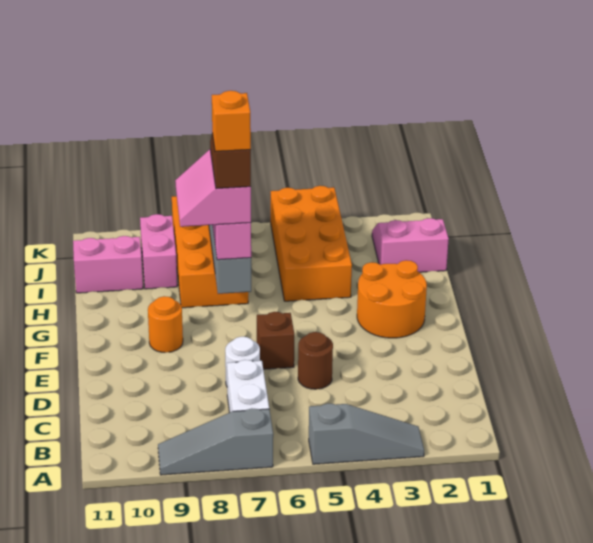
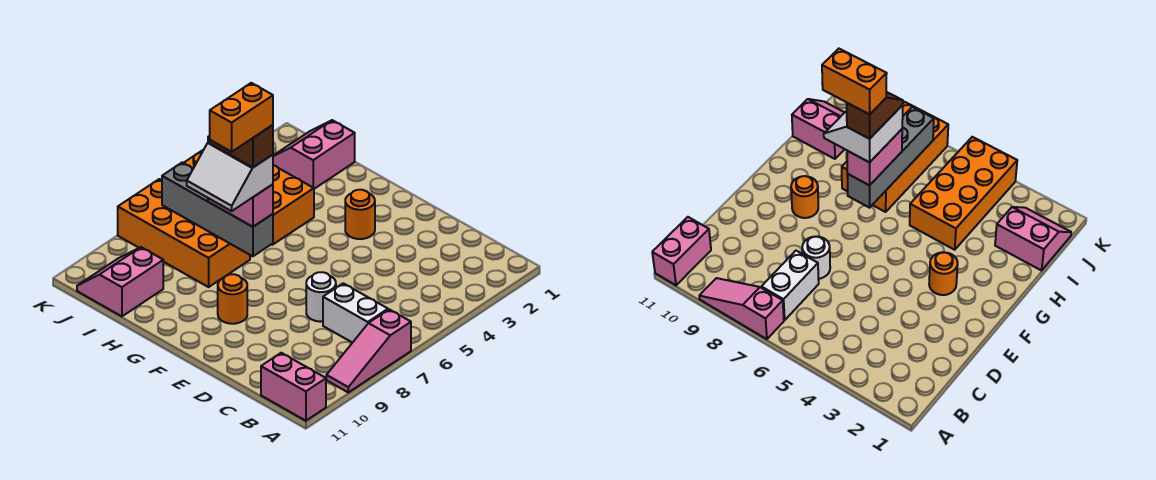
grey 1x3 slope [309,403,424,464] -> none
grey 1x3 slope [158,409,273,475] -> pink 1x3 slope [326,309,411,392]
brown 1x1 round brick [298,332,333,389] -> none
brown 1x1 brick [257,312,294,369] -> none
orange 2x2 round brick [357,260,427,338] -> orange 1x1 round brick [345,190,375,239]
pink 2x2 slope [175,149,251,227] -> white 2x2 slope [187,142,273,211]
orange 1x1 brick [212,91,251,152] -> orange 1x2 brick [210,83,273,152]
pink 1x2 brick [140,214,177,289] -> pink 1x2 brick moved to [261,353,326,421]

